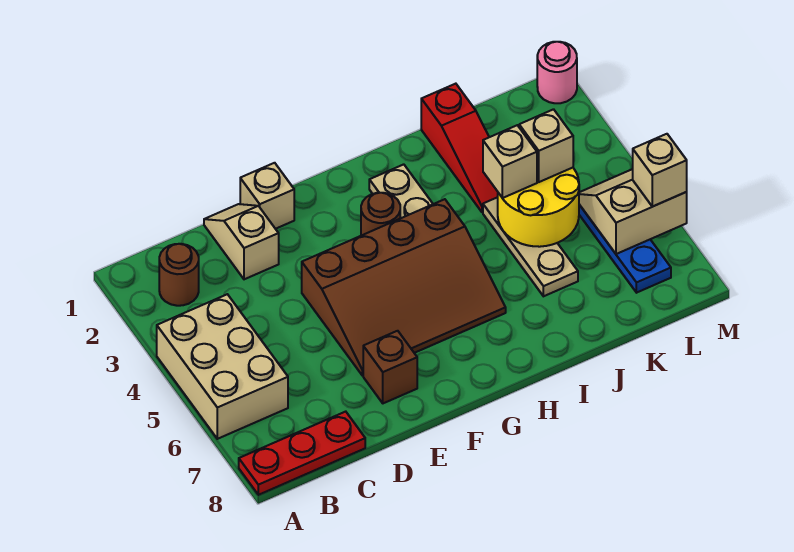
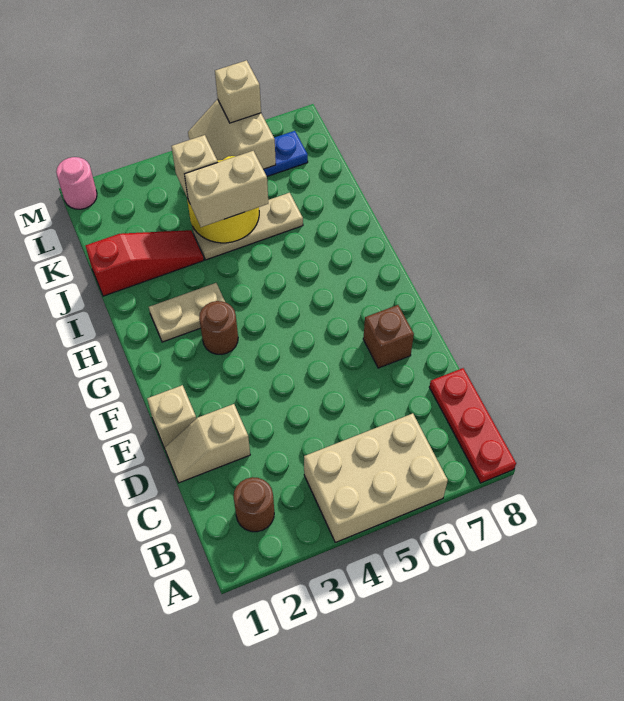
brown 3x4 slope [302,199,506,375] -> none
tan 1x1 brick [483,125,537,198] -> tan 1x2 brick [185,151,268,227]

